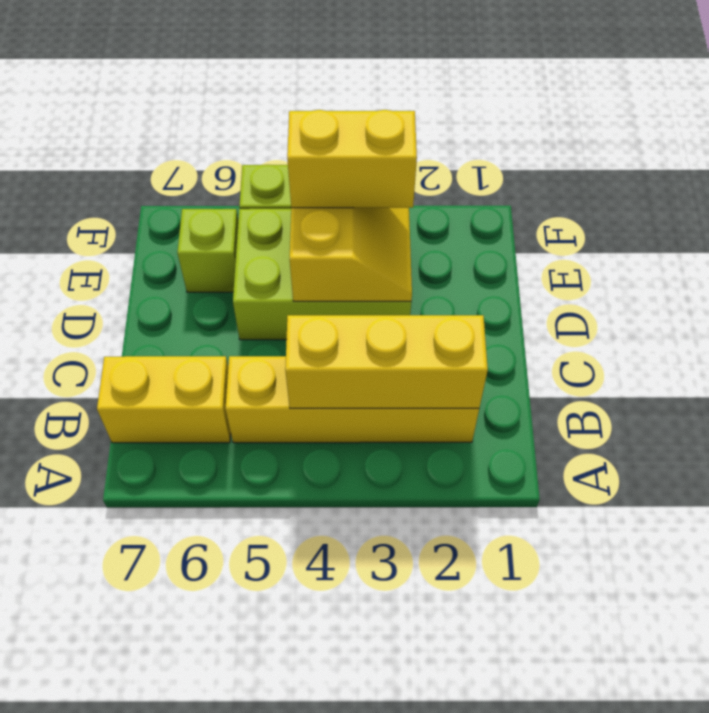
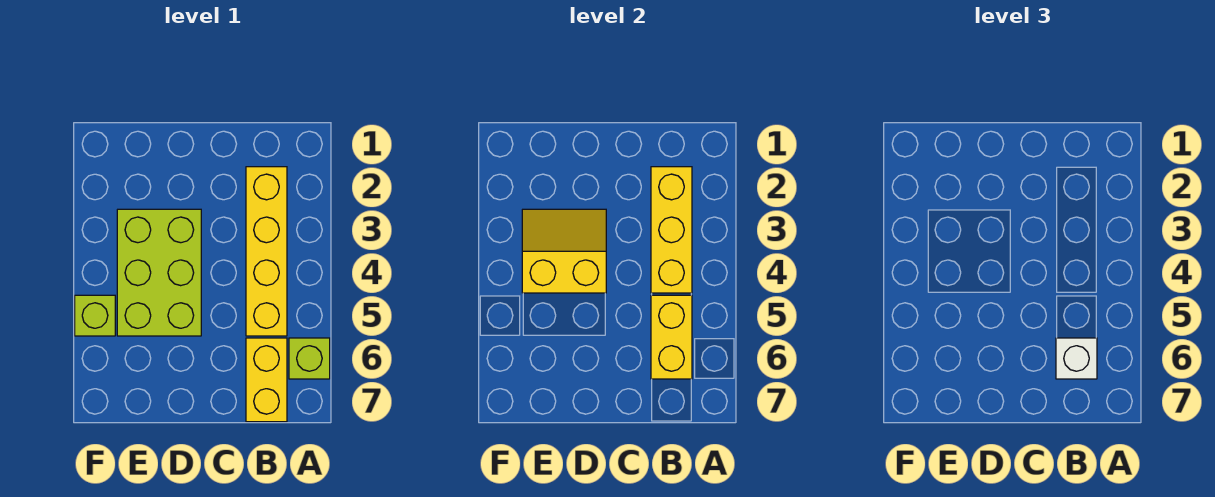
none -> white 1x1 brick [1056,338,1097,379]
yellow 1x2 brick [287,110,417,208] -> yellow 1x2 brick moved to [651,295,692,379]
lime 1x1 brick [177,209,238,292] -> lime 1x1 brick moved to [289,338,330,379]

